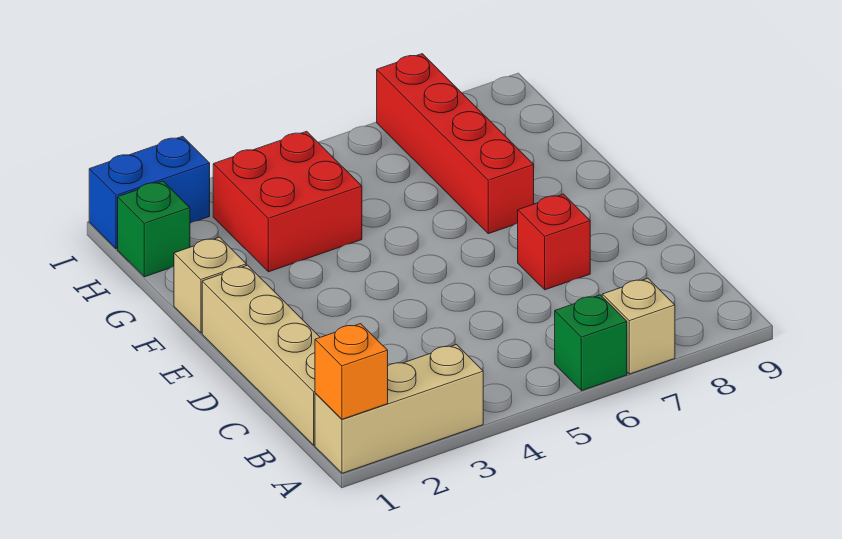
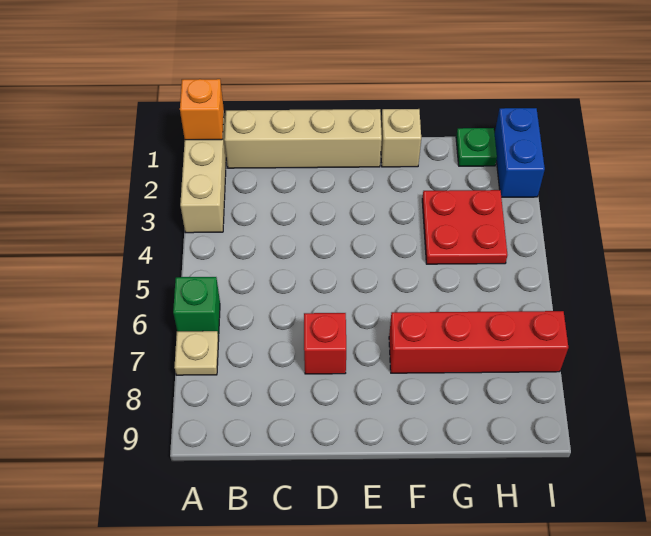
tan 1x1 brick [602,278,675,374] -> tan 1x1 plate [174,331,219,375]
red 2x2 brick [213,131,362,272] -> red 2x2 plate [422,190,507,264]
green 1x1 brick [118,181,190,277] -> green 1x1 plate [456,128,497,166]

